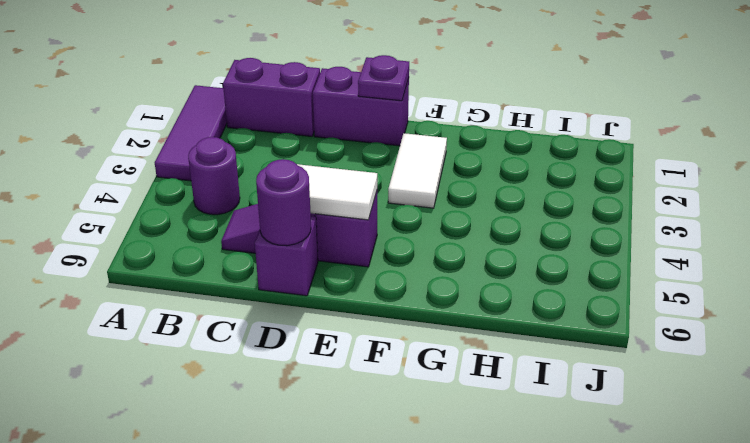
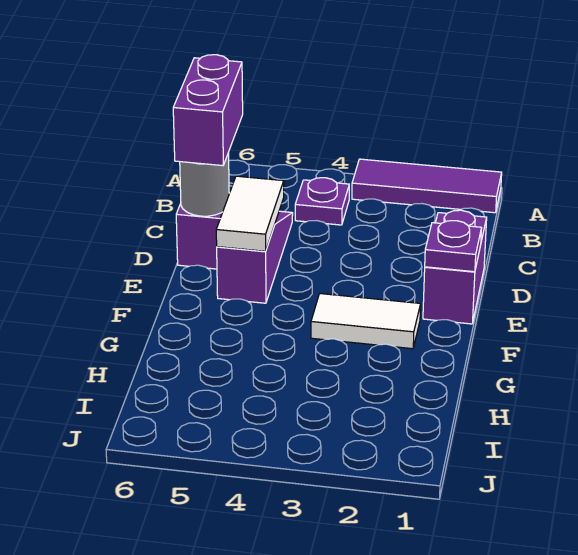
purple 1x2 brick [223,58,320,136] -> purple 1x2 brick moved to [173,55,243,166]
purple 1x1 round brick [188,137,240,215] -> purple 1x1 plate [295,178,349,225]
purple 1x1 round brick [256,159,311,246] -> grey 1x1 round brick [180,153,229,216]

